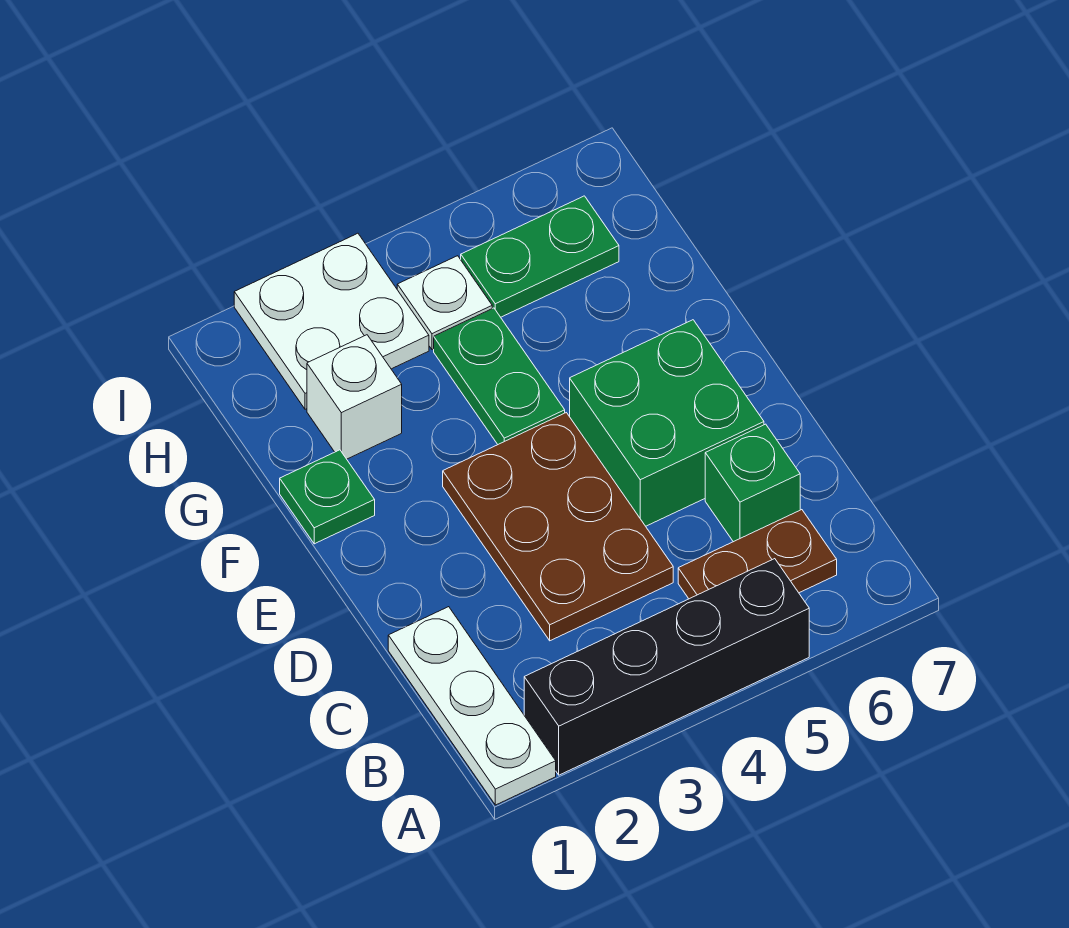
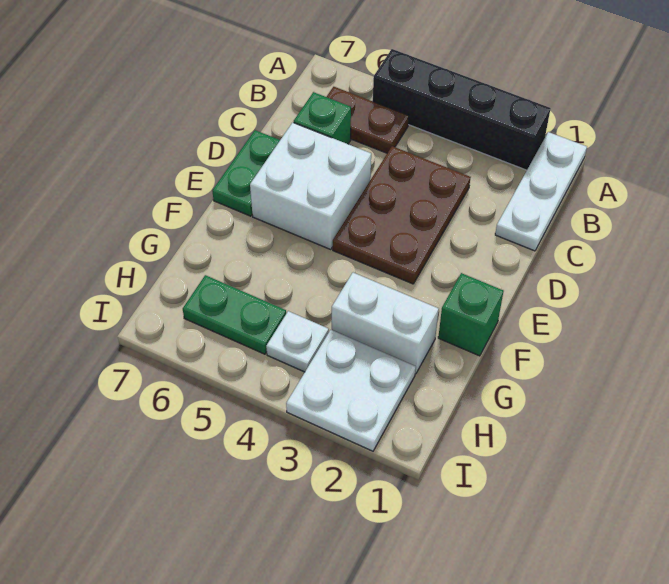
green 2x2 brick [570,320,764,526] -> white 2x2 brick [250,122,371,249]
green 1x1 plate [280,450,375,544] -> green 1x1 brick [438,273,503,356]
green 1x2 plate [434,308,565,444] -> green 1x2 plate moved to [212,130,280,216]
white 1x1 brick [307,335,402,459] -> white 1x2 brick [332,273,439,374]

